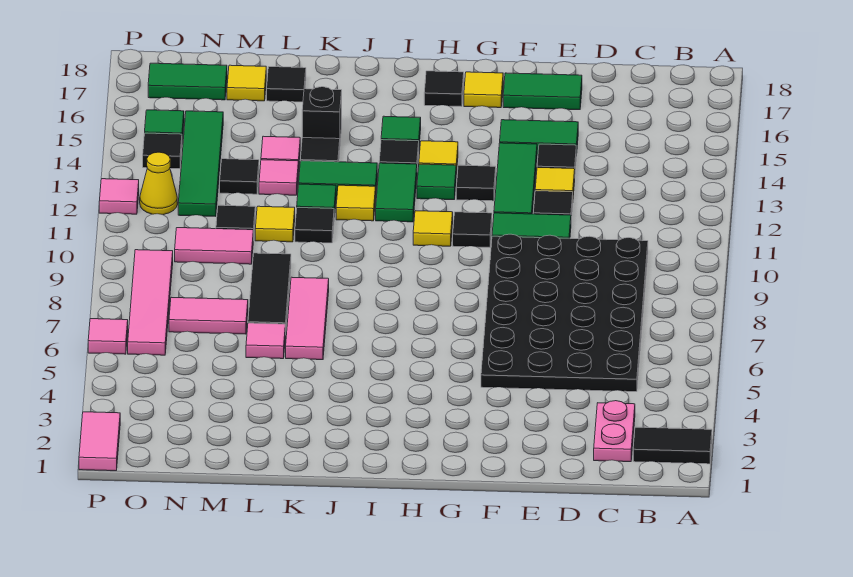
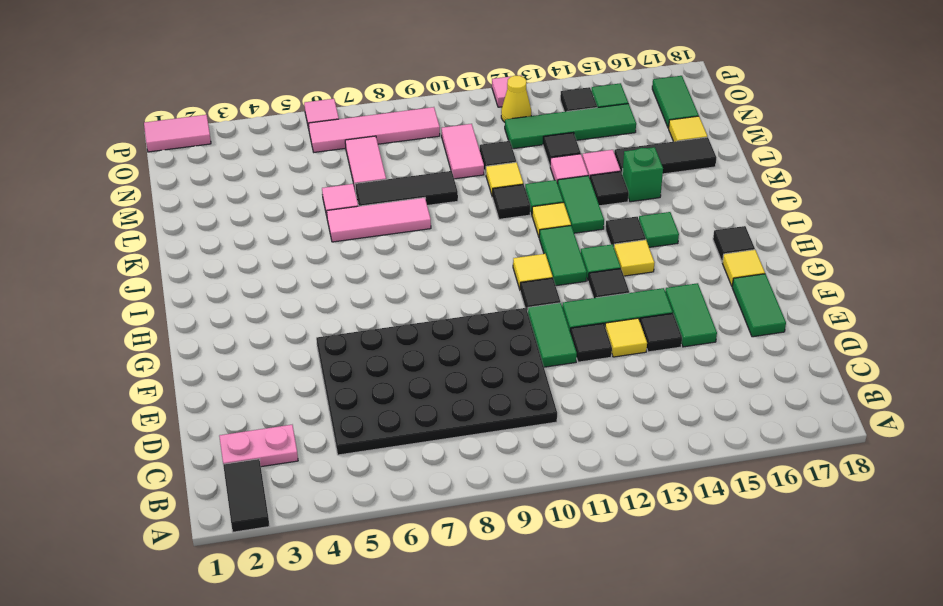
green 1x2 tile [376,163,417,222] -> green 1x2 tile turned to [539,226,587,286]
black 1x1 brick [302,87,342,142] -> green 1x1 brick [622,147,663,202]
black 1x1 tile [267,67,306,102] -> black 1x3 tile [614,137,716,174]

